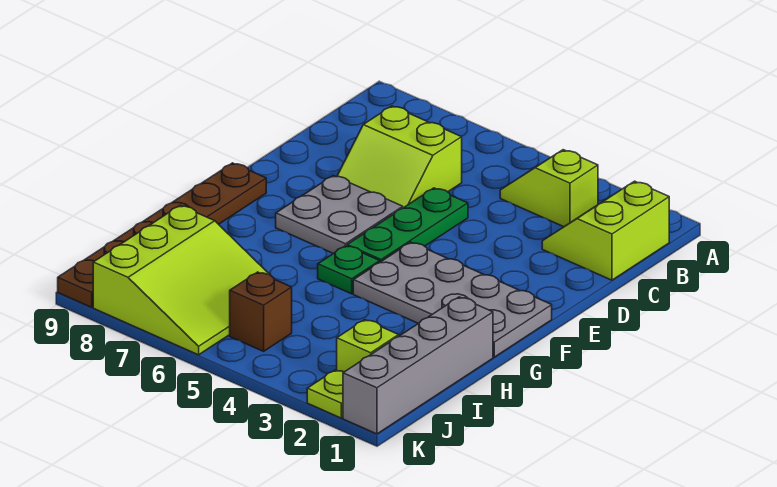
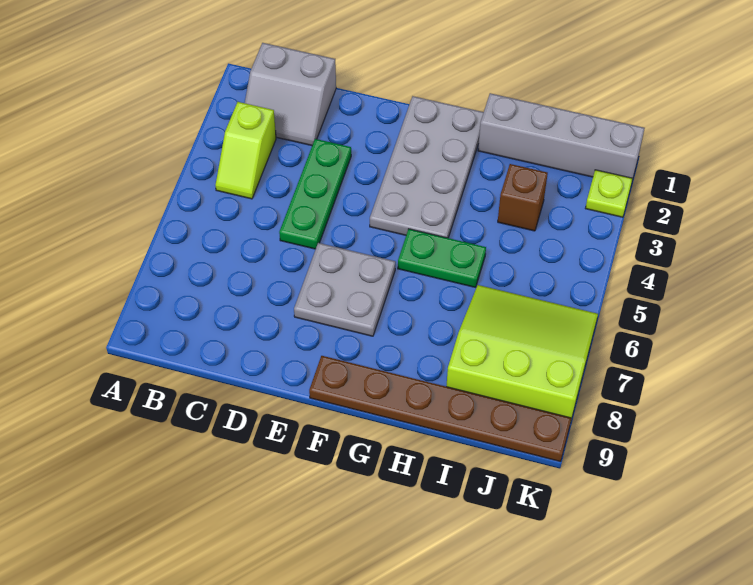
lime 2x2 slope [542,181,669,280] -> grey 2x2 slope [245,43,336,146]
lime 2x2 slope [337,106,462,208] -> none
green 1x3 plate [347,188,468,262] -> green 1x3 plate turned to [279,139,351,249]
green 1x1 plate [318,246,380,294] -> green 1x2 plate [398,229,486,287]
lime 1x1 brick [337,320,399,372] -> none
brown 1x1 brick [230,272,292,351] -> brown 1x1 brick moved to [498,164,548,231]

